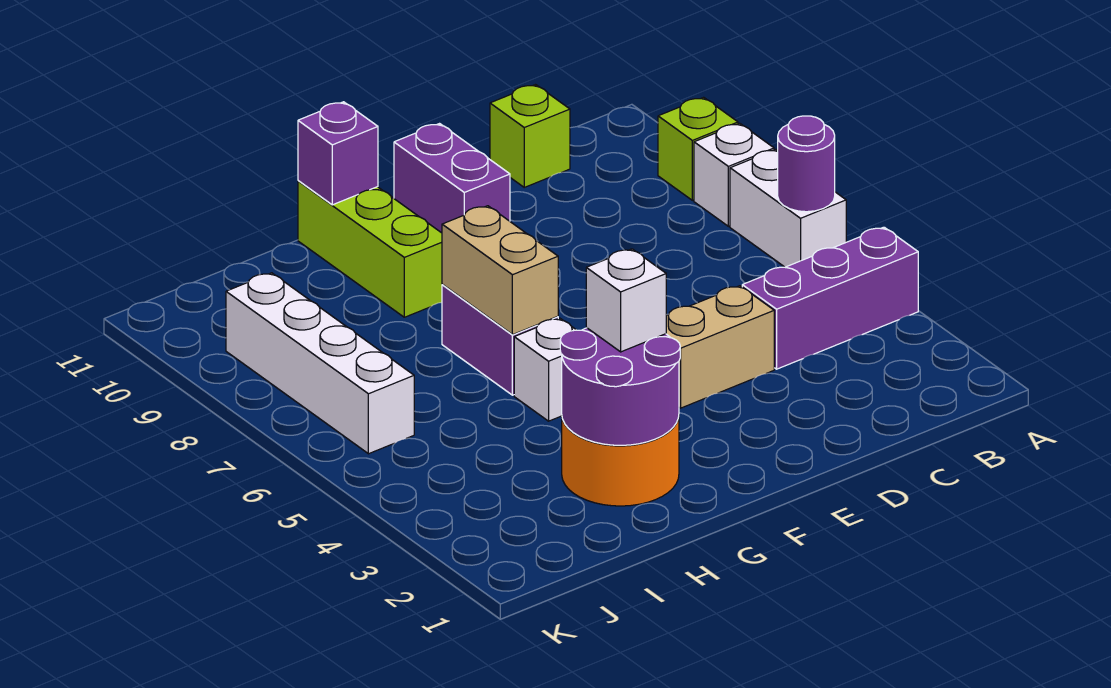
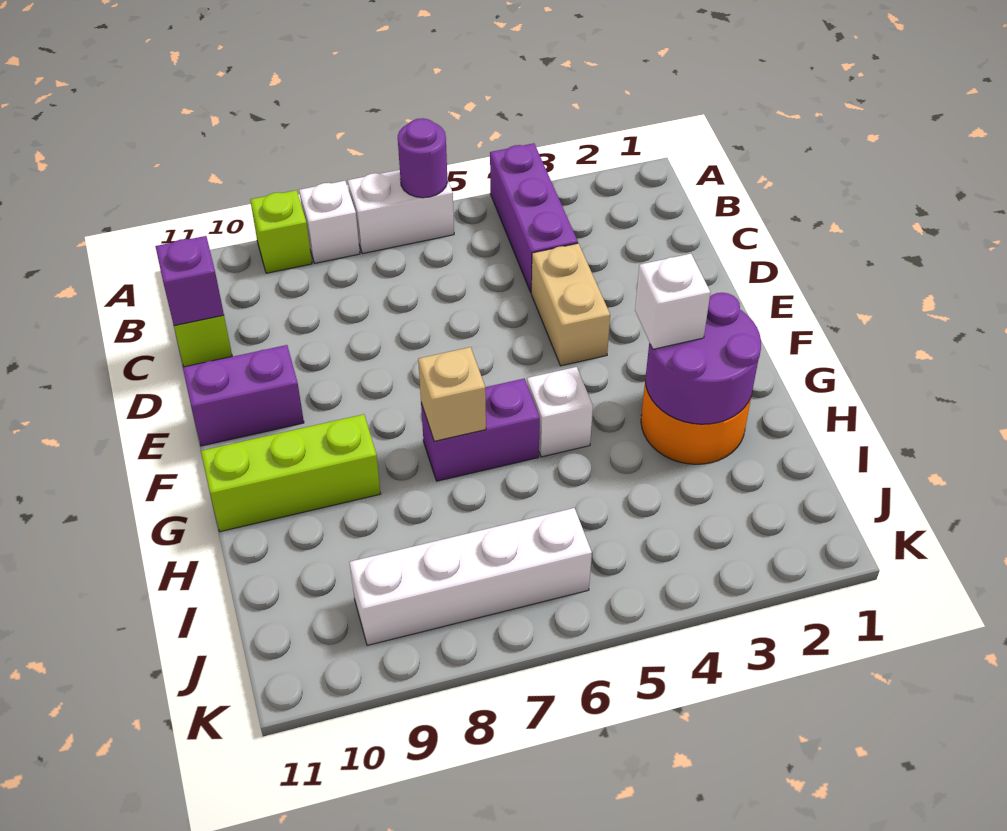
tan 1x2 brick [442,206,558,335] -> tan 1x1 brick [418,347,486,441]
purple 1x1 brick [298,102,378,205] -> purple 1x1 brick moved to [155,236,224,326]

